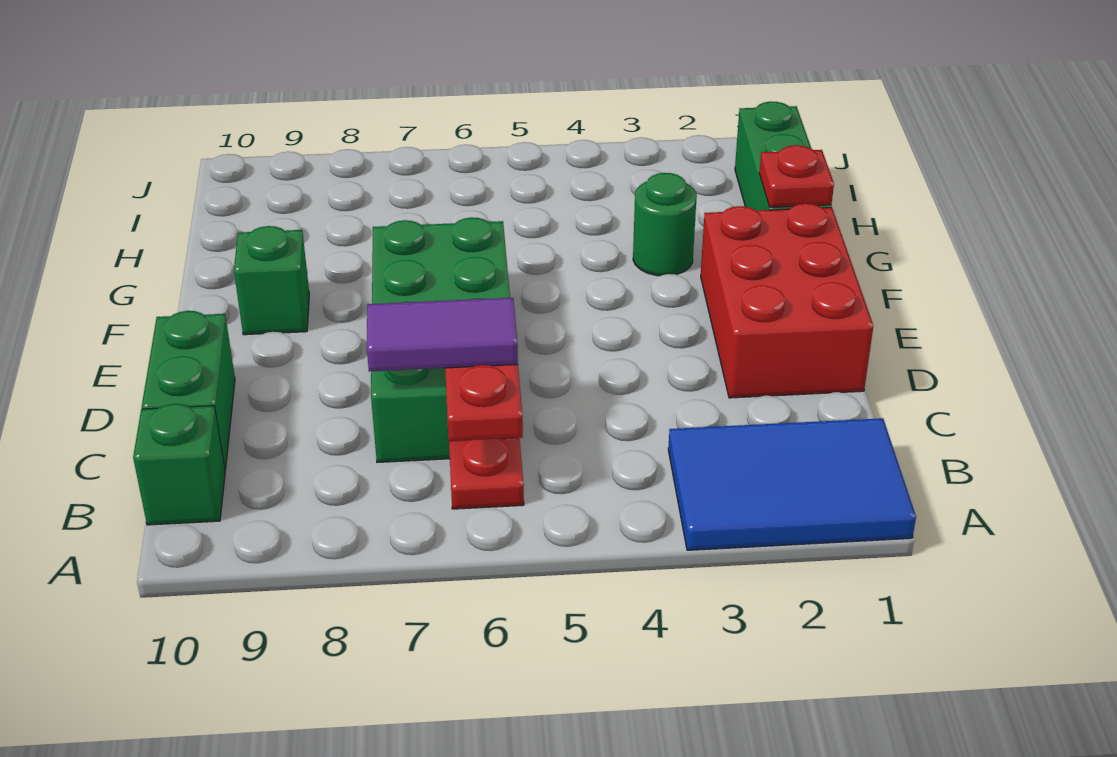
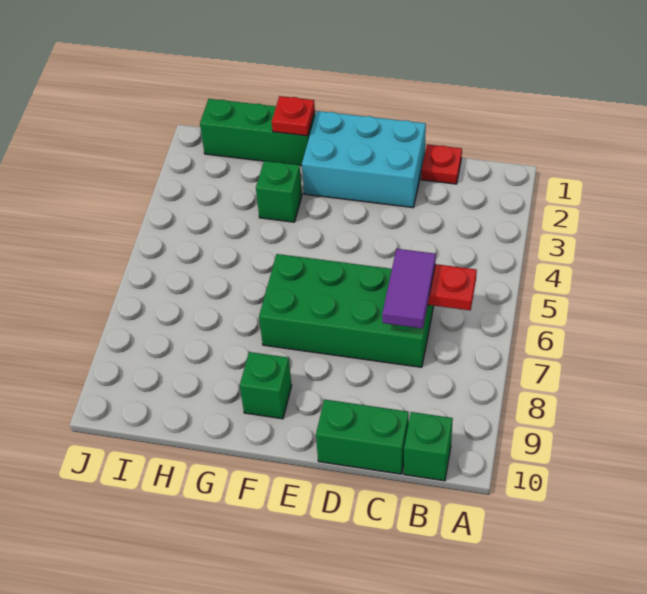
blue 2x3 tile [668,418,916,550] -> none
red 1x1 plate [449,438,524,509] -> red 1x1 plate moved to [421,144,462,184]
red 2x3 brick [701,203,873,398] -> cyan 2x3 brick [302,111,426,208]
green 1x1 round brick [633,173,697,276] -> green 1x1 brick [256,161,302,222]

